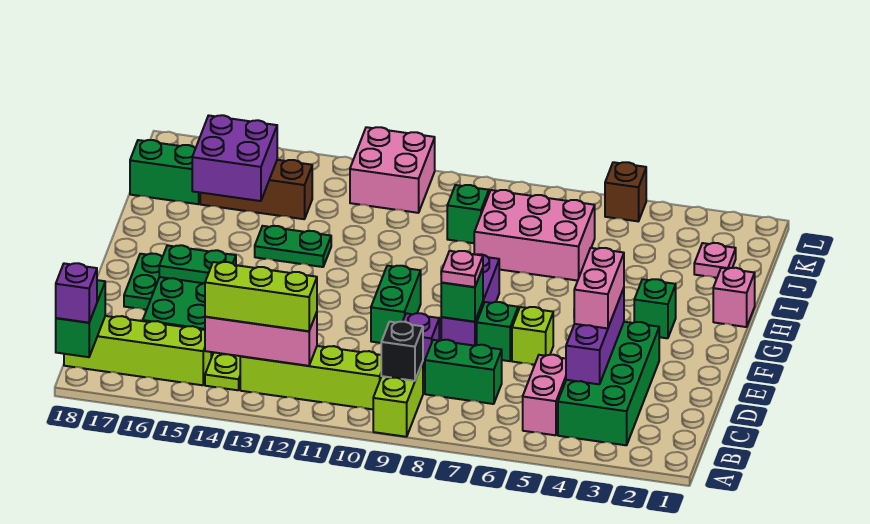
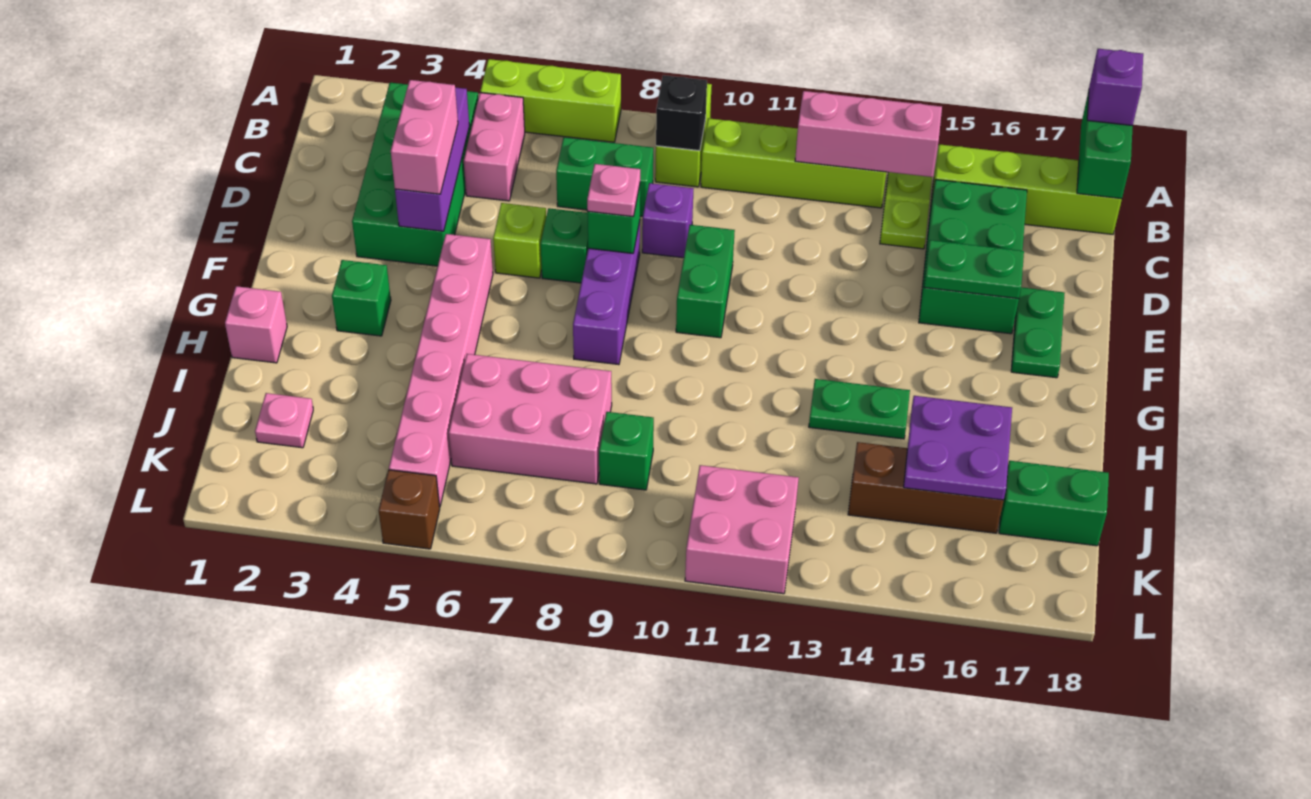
lime 1x3 brick [205,262,317,331] -> lime 1x3 brick moved to [480,59,621,142]
none -> pink 1x6 brick [389,234,493,507]
purple 2x2 brick [192,115,277,201] -> purple 2x2 plate [904,396,1012,500]

